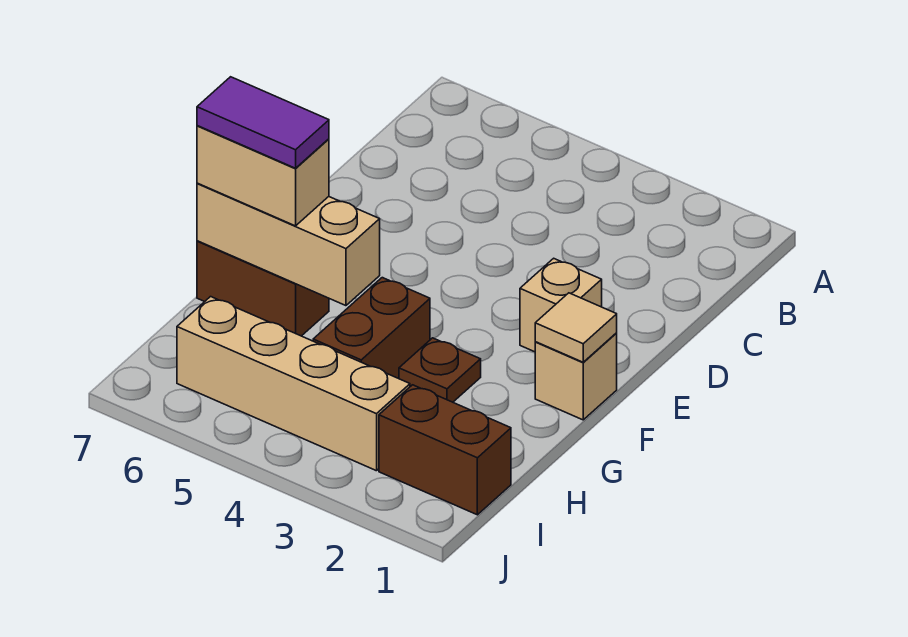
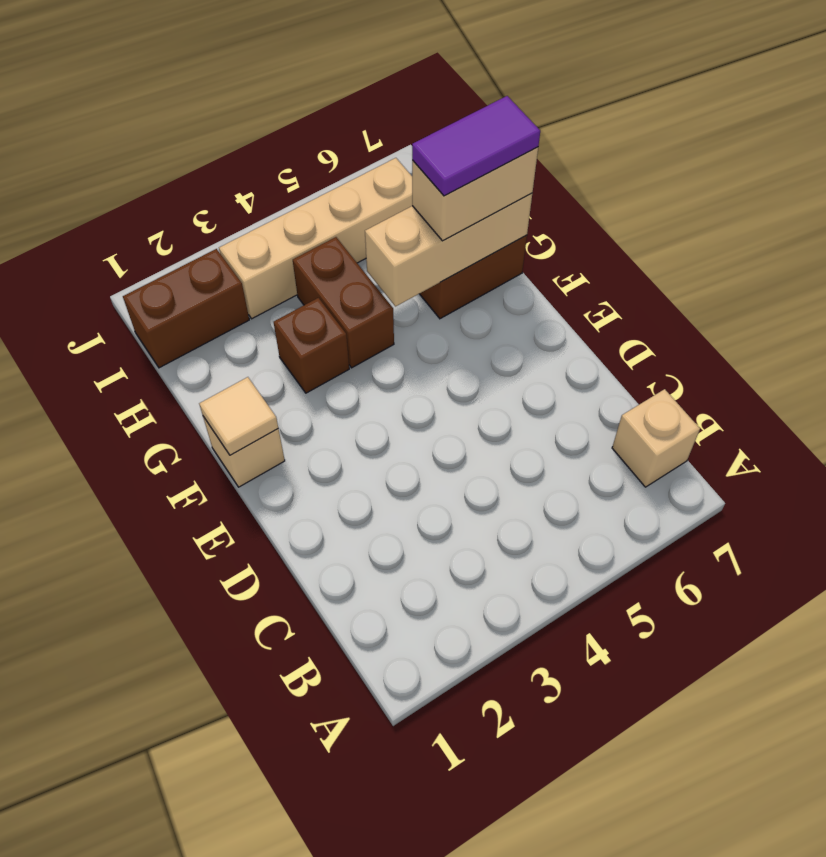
tan 1x1 brick [520,258,602,352] -> tan 1x1 brick moved to [612,389,700,487]
brown 1x1 plate [399,338,481,402] -> brown 1x1 brick [274,298,349,393]

